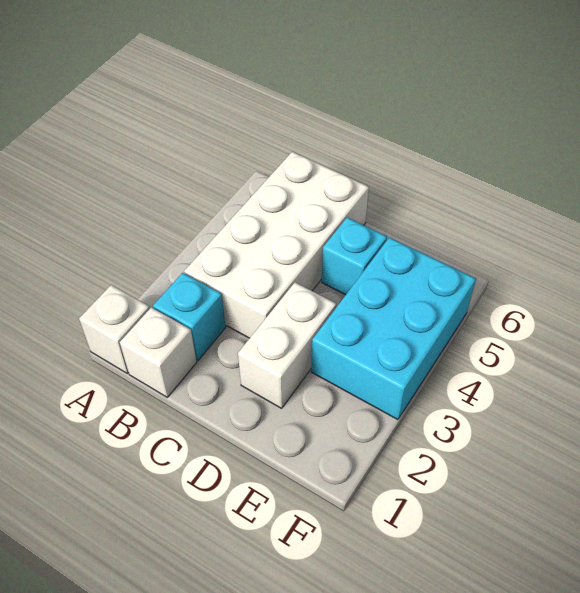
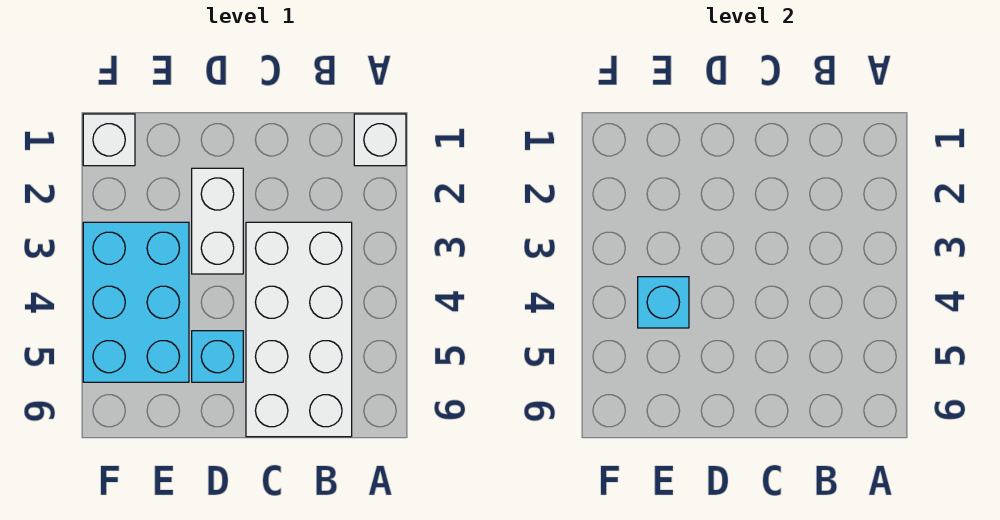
white 1x1 brick [120,307,197,397] -> white 1x1 brick moved to [83,114,135,166]
cyan 1x1 brick [153,273,226,361] -> cyan 1x1 brick moved to [638,277,689,328]

